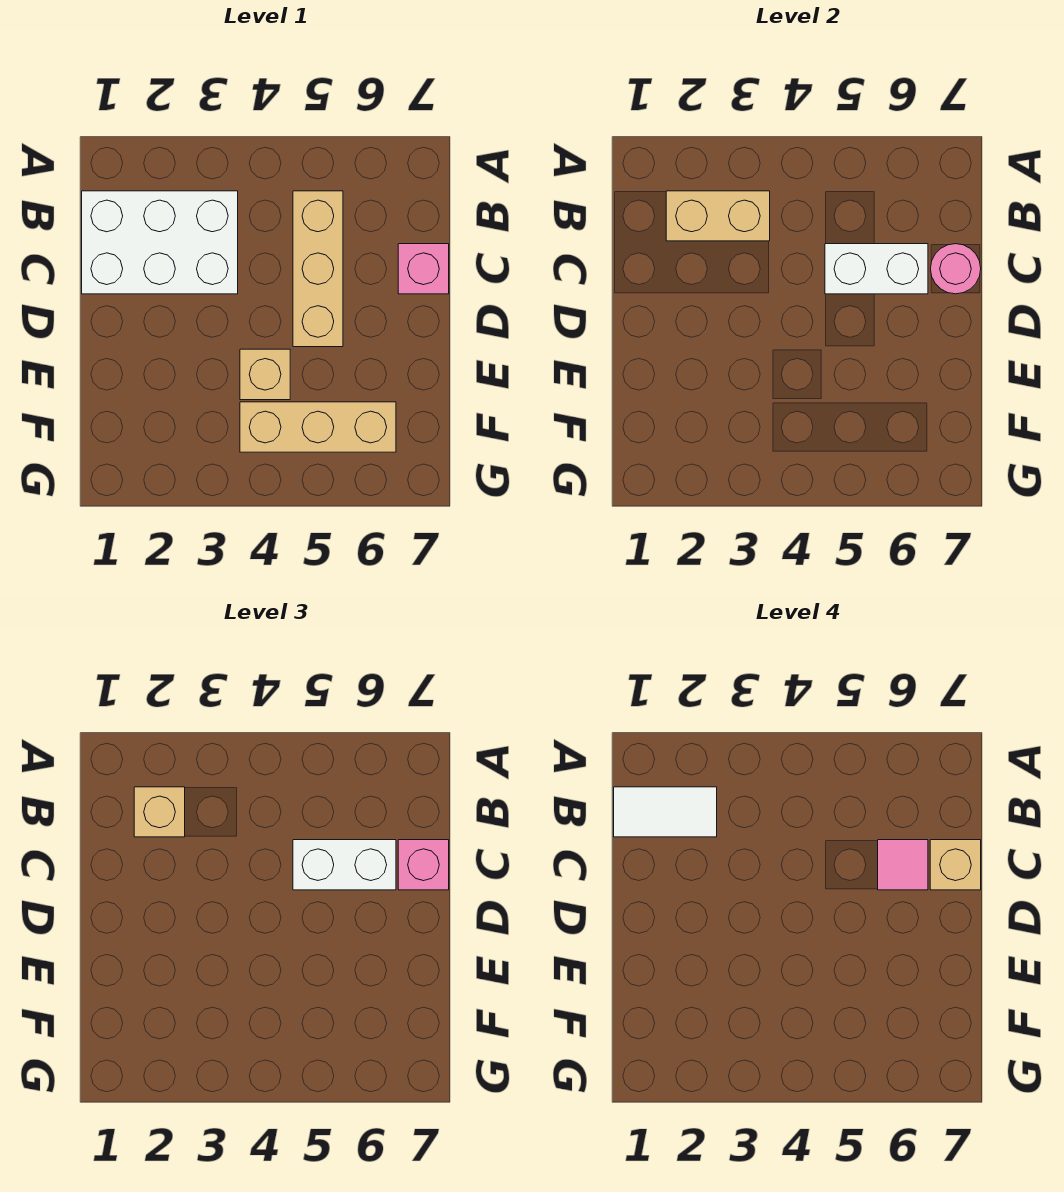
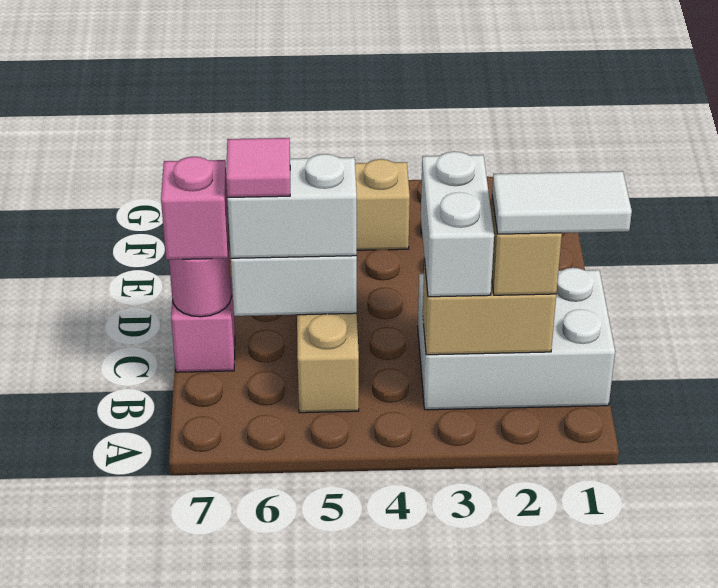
none -> white 1x2 brick [421,151,494,297]
tan 1x1 brick [930,840,981,890] -> none
tan 1x1 brick [240,349,290,400] -> none

